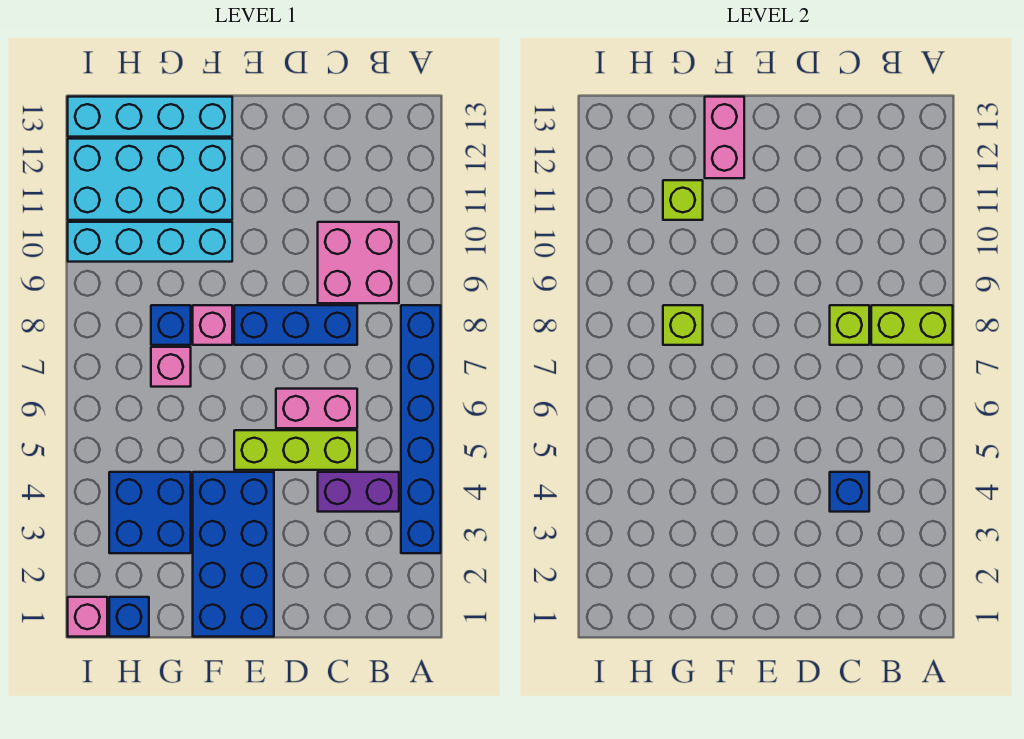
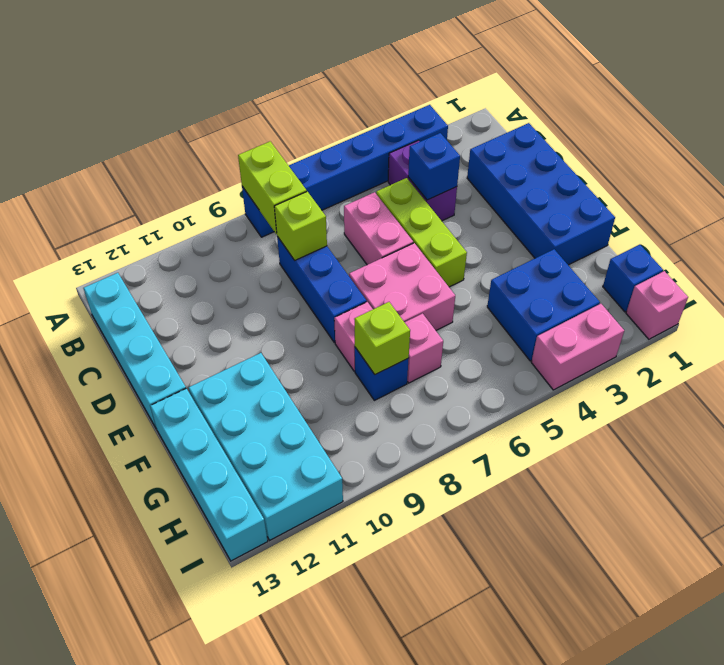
pink 2x2 brick [318,222,399,303] -> pink 2x2 brick moved to [349,243,455,330]
blue 2x4 brick [193,472,274,637] -> blue 2x4 brick turned to [467,123,615,265]
cyan 1x4 brick [68,222,232,262] -> cyan 1x4 brick moved to [83,273,186,429]
pink 1x2 brick [705,97,744,178] -> pink 1x2 brick moved to [531,304,624,390]
lime 1x1 brick [663,180,703,220] -> none

